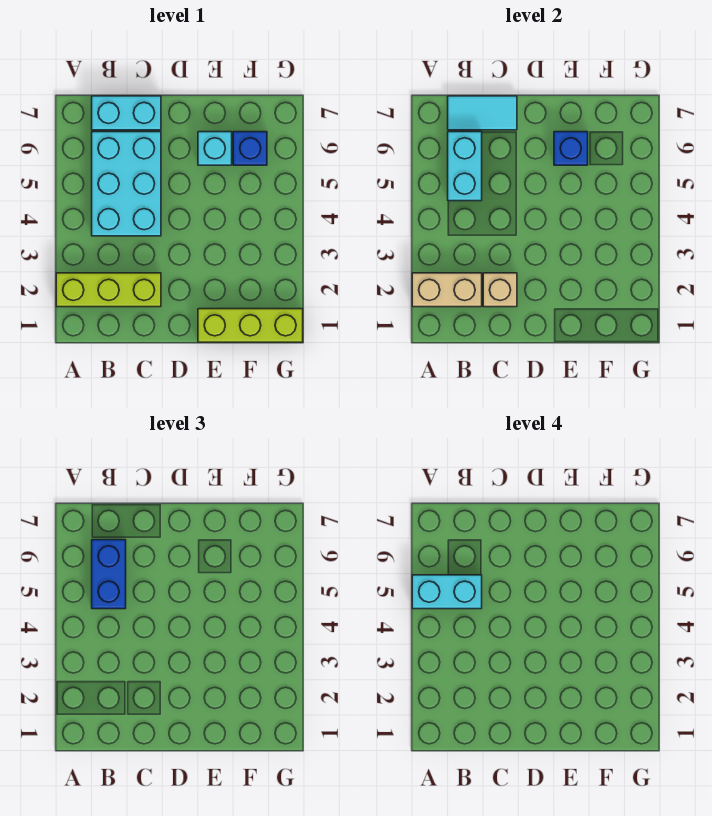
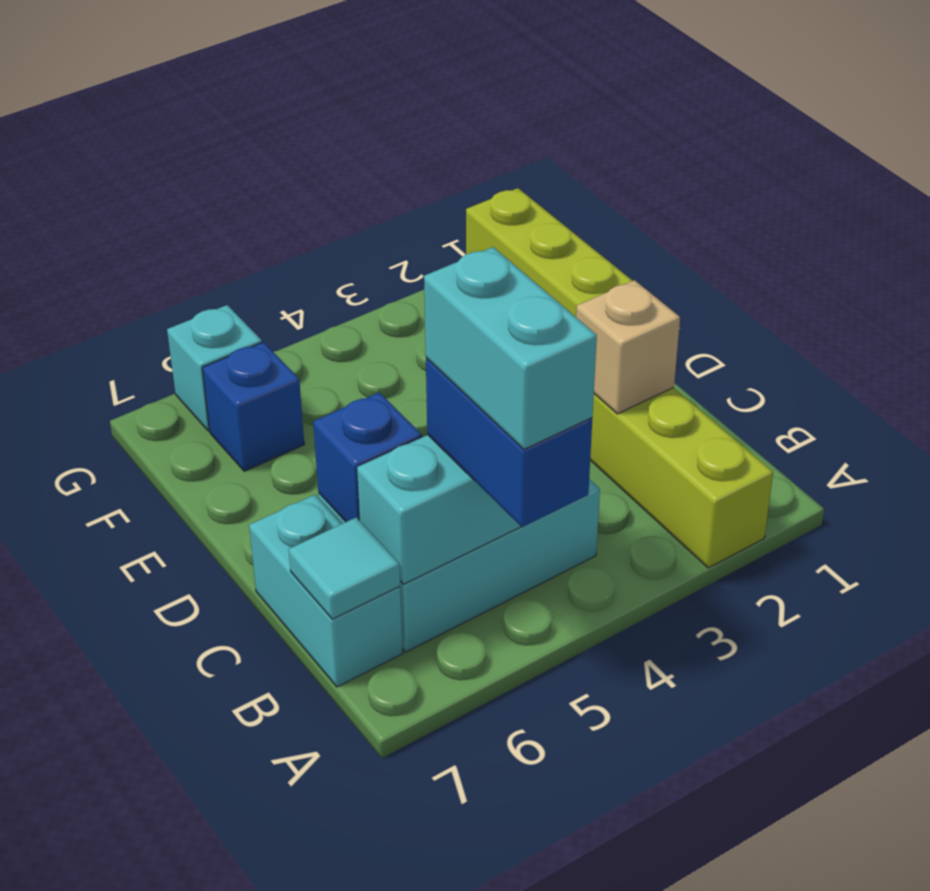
tan 1x2 brick [412,273,482,307] -> none
blue 1x2 brick [92,540,126,609] -> blue 1x2 brick turned to [426,358,592,527]
cyan 1x2 tile [448,96,517,130] -> cyan 1x1 tile [289,517,400,619]
cyan 1x1 brick [198,132,232,165] -> cyan 1x1 brick moved to [167,305,262,431]
blue 1x1 brick [554,132,588,165] -> blue 1x1 brick moved to [313,393,422,522]

